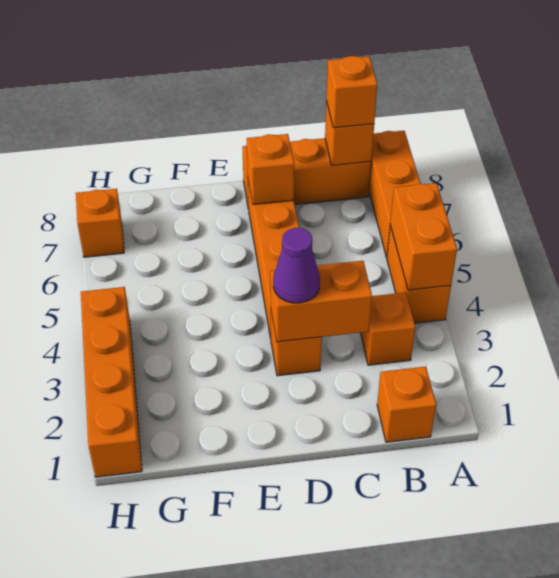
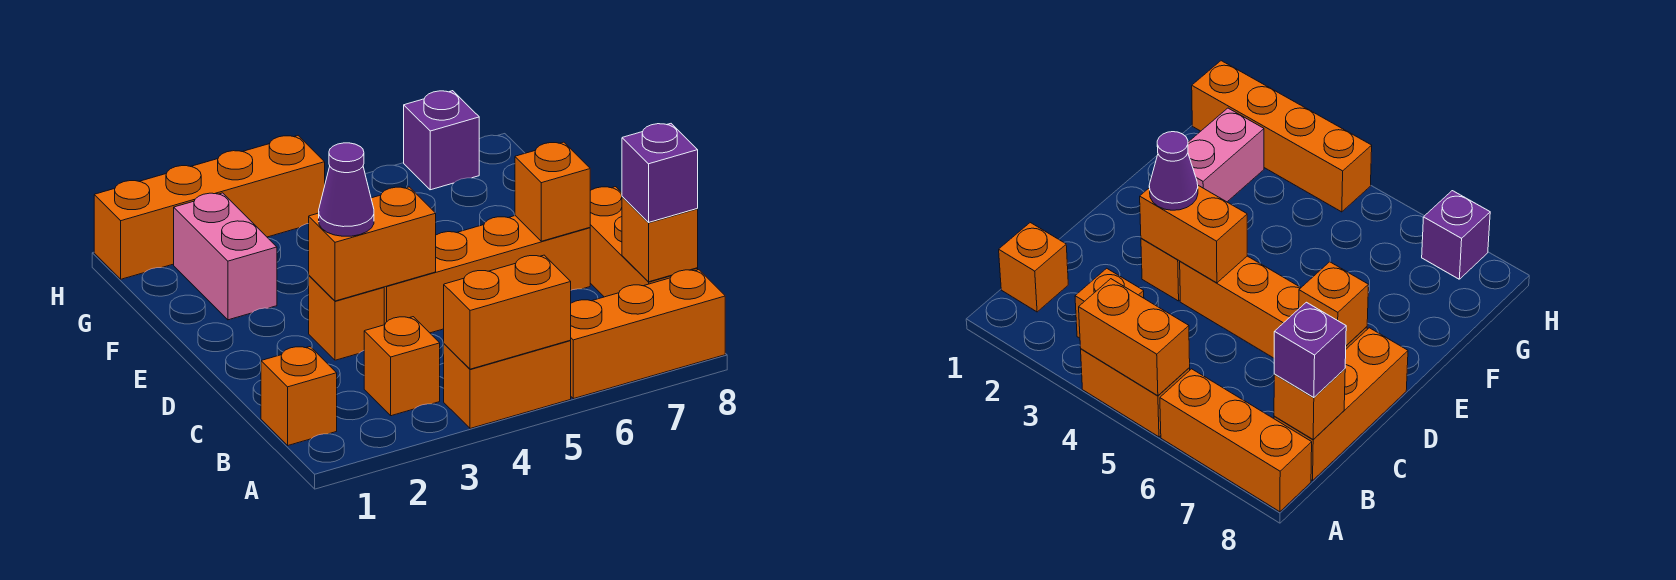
orange 1x1 brick [326,56,377,128] -> purple 1x1 brick [622,124,698,223]
orange 1x2 brick [270,261,372,342] -> orange 1x2 brick turned to [309,187,436,301]
none -> pink 1x2 brick [174,193,277,320]
orange 1x1 brick [76,189,124,257] -> purple 1x1 brick [404,91,479,190]

